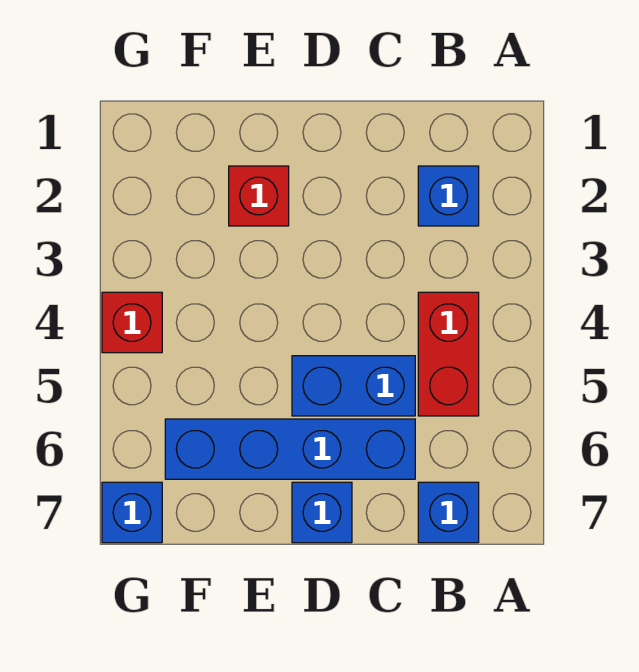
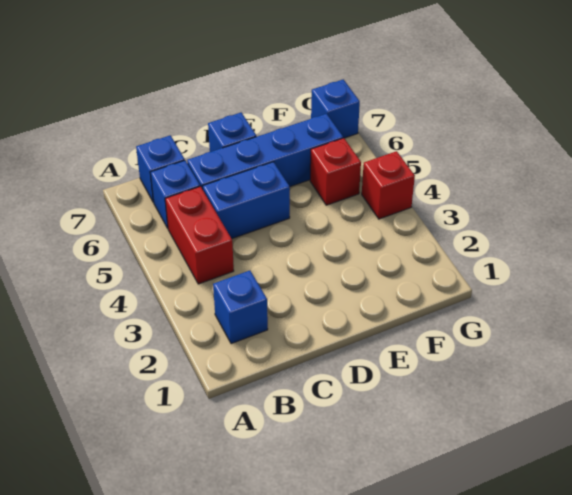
none -> blue 1x1 brick [150,161,200,228]
red 1x1 brick [229,166,289,226] -> red 1x1 brick moved to [310,138,361,205]

